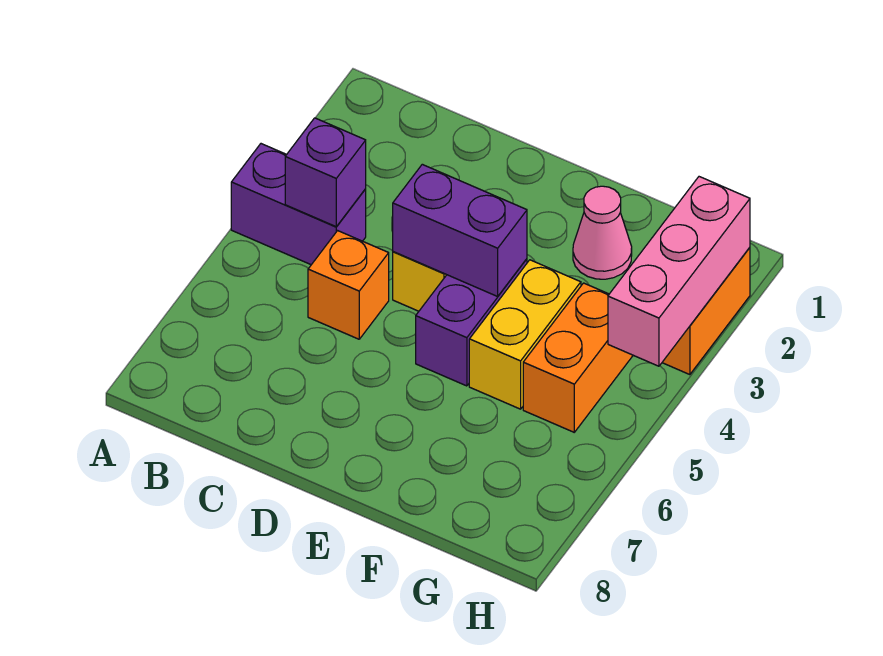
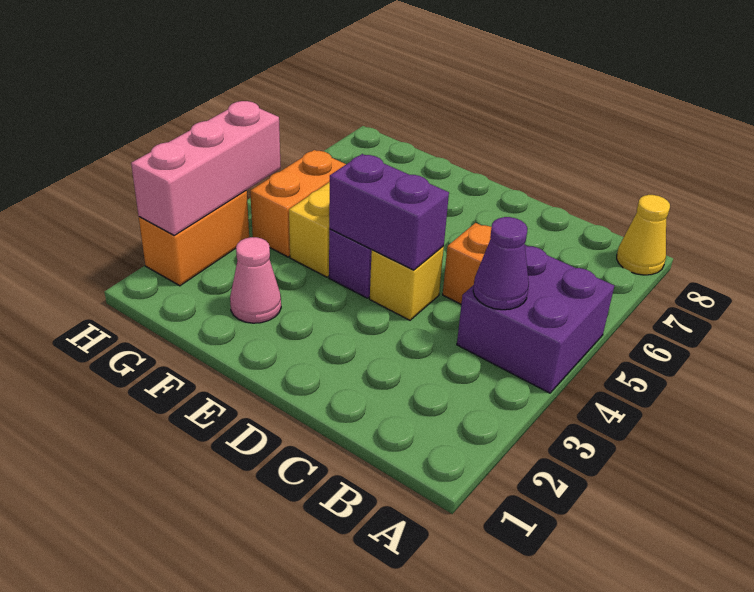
purple 1x2 brick [231,144,366,265] -> purple 2x2 brick [457,245,614,393]
none -> yellow 1x1 cone [617,195,670,275]
purple 1x1 brick [285,118,366,227] -> purple 1x1 cone [473,217,529,310]

